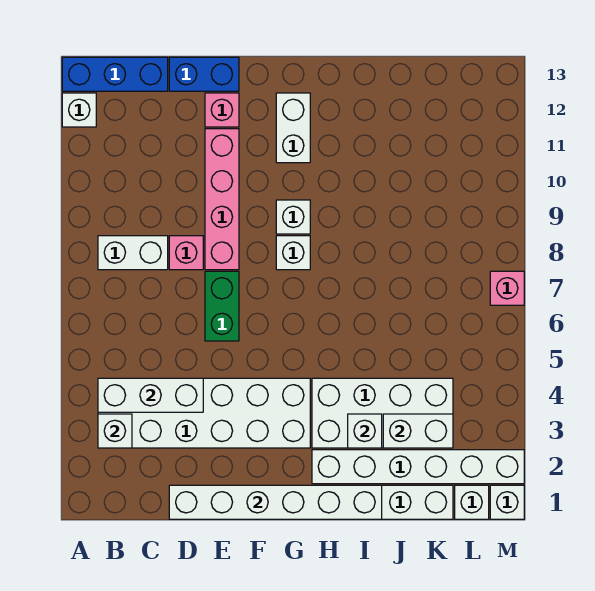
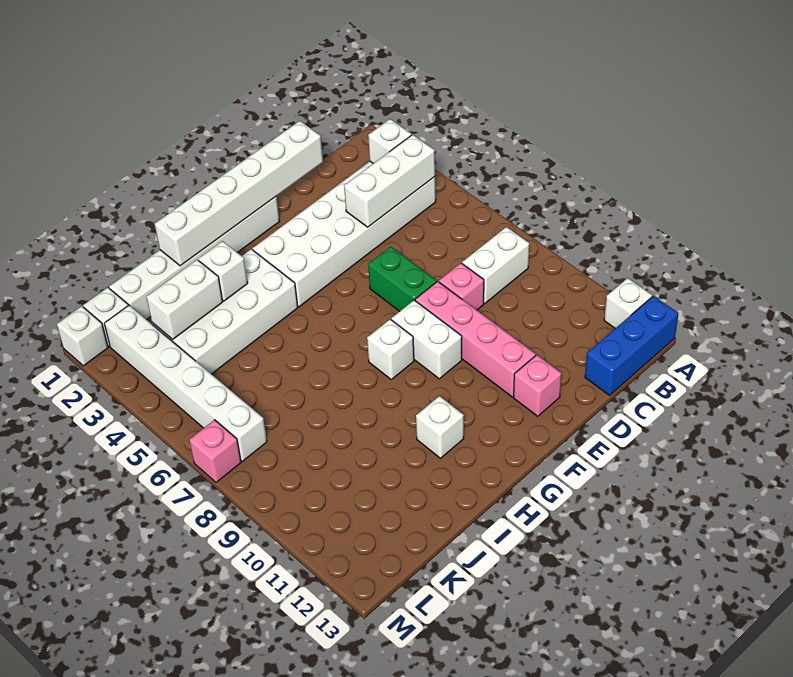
blue 1x2 brick [169,57,239,91] -> none
white 1x1 brick [276,200,310,234] -> white 1x1 brick moved to [416,396,464,458]
white 1x2 brick [276,93,310,163] -> white 1x2 brick moved to [391,300,462,379]
white 1x6 brick [312,450,524,484] -> white 1x6 brick turned to [104,305,267,461]

